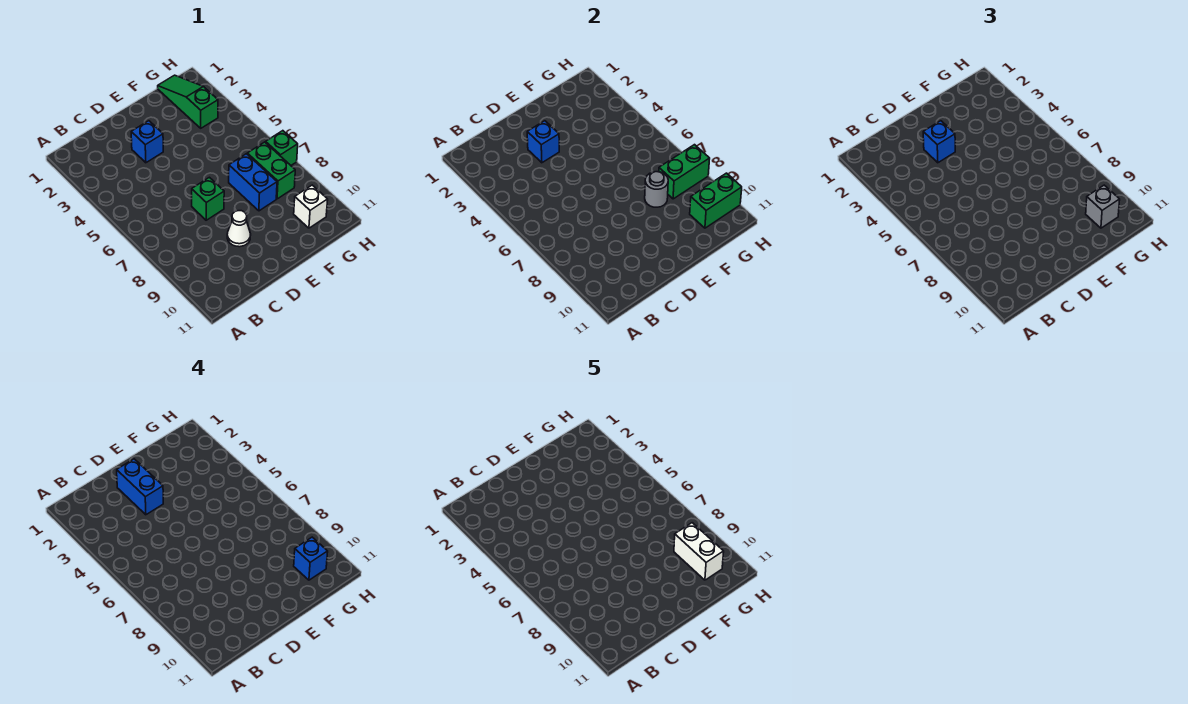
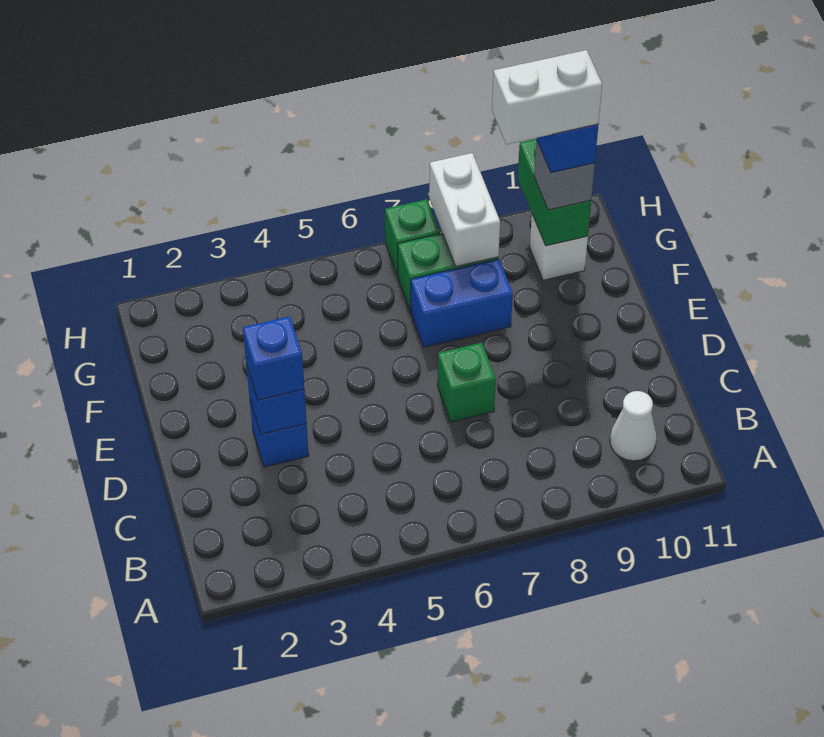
blue 1x2 brick [117,459,163,515] -> none
white 1x1 cone [227,211,251,247] -> white 1x1 cone moved to [610,391,657,461]
grey 1x1 round brick [645,172,668,207] -> none
green 1x3 slope [158,75,218,128] -> none
green 1x2 brick [659,145,710,199] -> white 1x2 brick [429,153,500,267]

